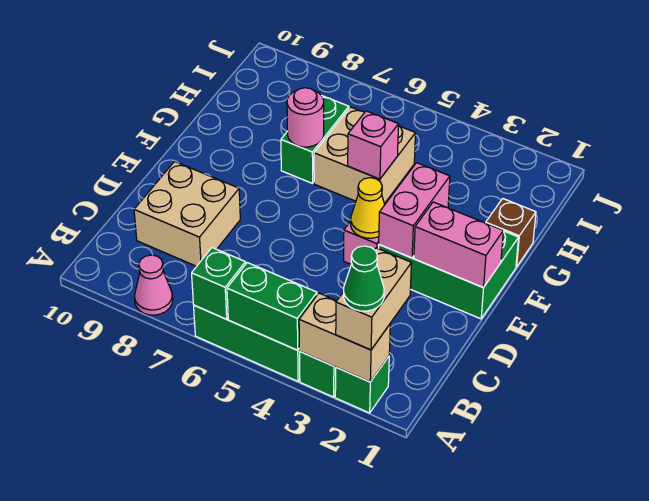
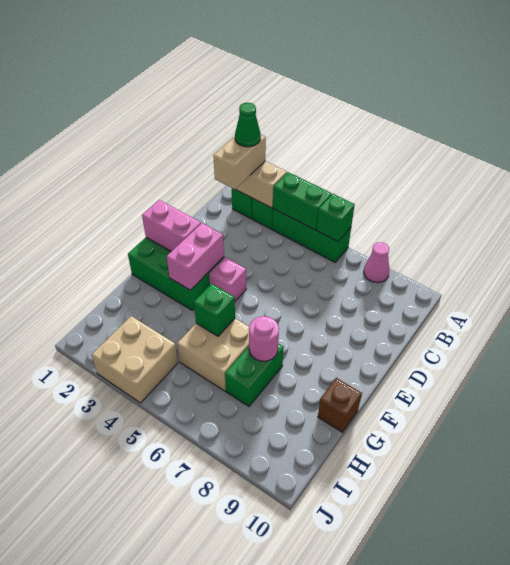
tan 2x2 brick [134,162,240,266] -> tan 2x2 brick moved to [92,316,178,403]
yellow 1x1 cone [351,178,385,238] -> none
brown 1x1 brick [486,199,536,267] -> brown 1x1 brick moved to [318,378,362,432]
pink 1x1 brick [348,111,399,179] -> green 1x1 brick [194,284,235,336]

